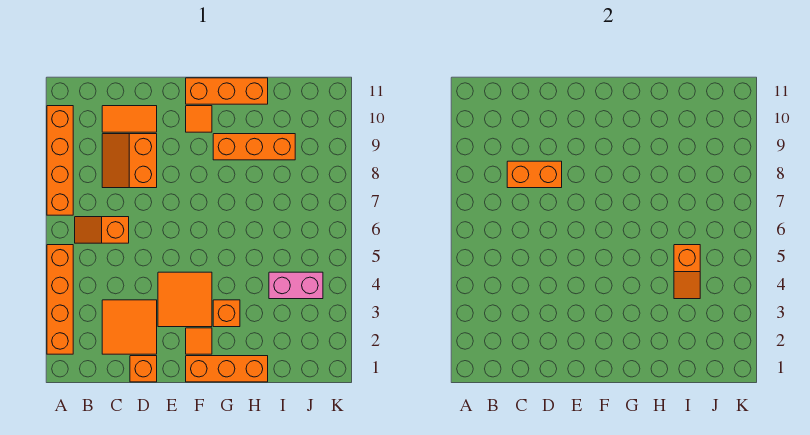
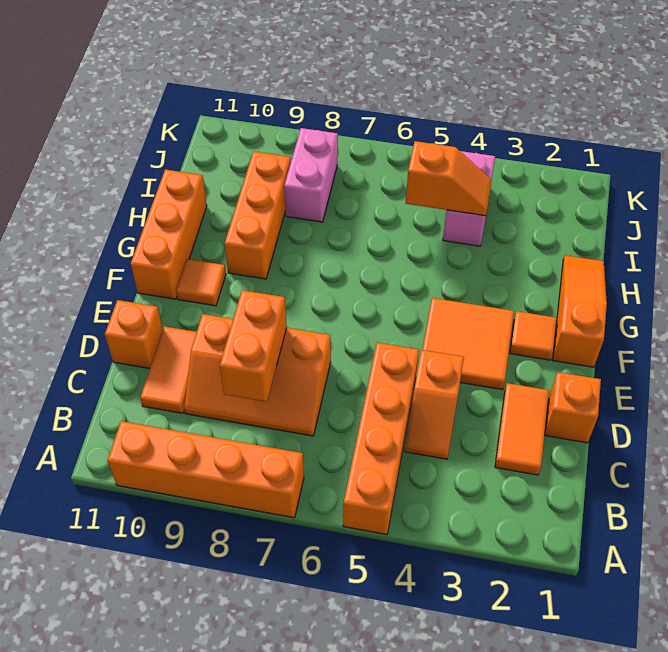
orange 1x4 brick [47,245,73,354] -> orange 1x4 brick turned to [343,343,419,534]
orange 1x2 slope [75,217,129,243] -> orange 1x2 slope moved to [405,350,464,459]
orange 2x2 tile [102,300,157,354] -> orange 1x2 tile [495,383,549,475]
orange 2x2 slope [102,134,157,188] -> orange 2x3 slope [184,314,331,436]
orange 1x3 brick [186,356,268,382] -> orange 1x3 slope [553,255,607,367]
orange 1x1 brick [213,300,240,327] -> orange 1x1 brick moved to [105,300,163,368]
none -> pink 1x2 brick [284,128,338,222]

